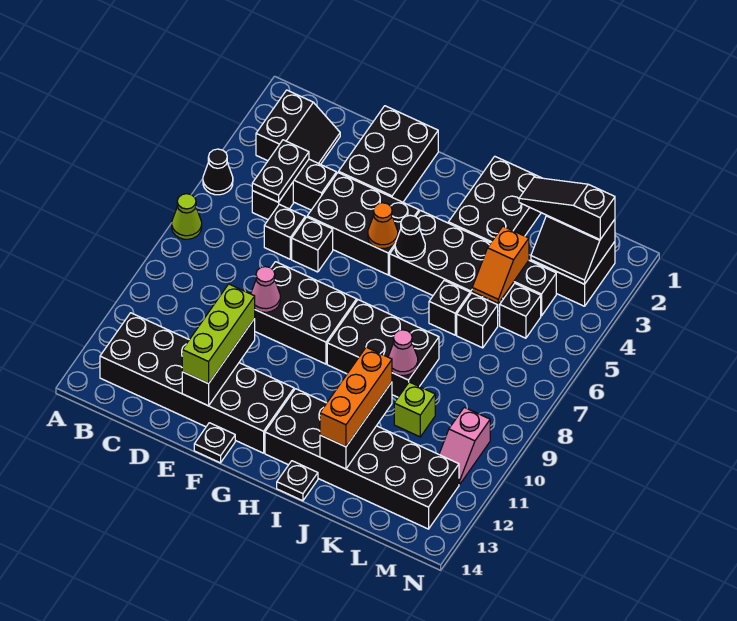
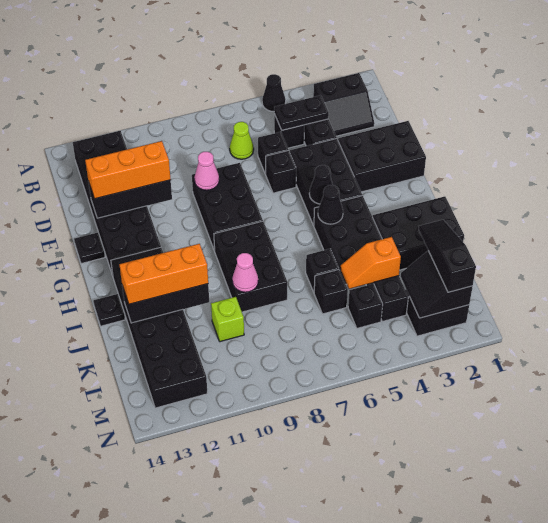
lime 1x1 cone [172,194,202,239] -> lime 1x1 cone moved to [230,122,254,159]
lime 1x3 brick [182,284,255,384] -> orange 1x3 brick [85,141,171,199]
orange 1x1 cone [368,203,398,248] -> black 1x1 cone [309,165,333,204]
pink 1x2 slope [439,407,490,484] -> none

